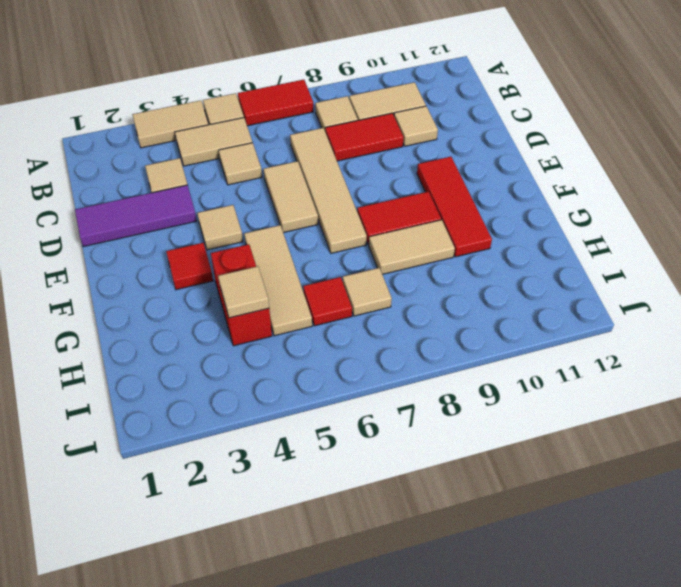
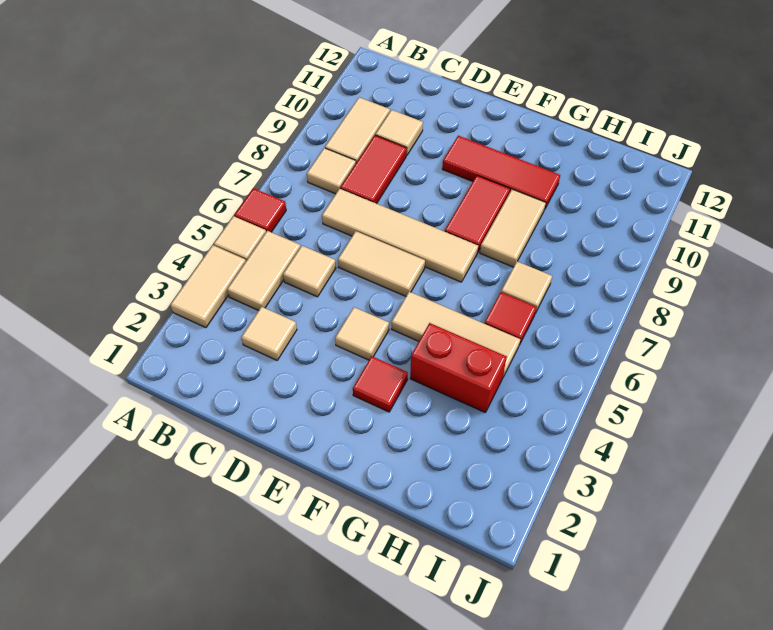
red 1x2 tile [238,80,313,126] -> red 1x1 tile [234,188,286,232]
purple 1x3 tile [75,185,197,247] -> none
tan 1x1 tile [218,266,269,318] -> none

